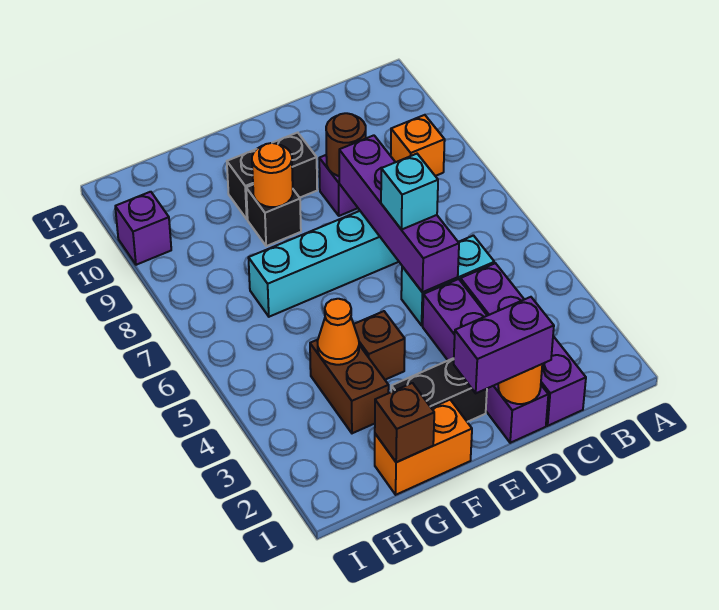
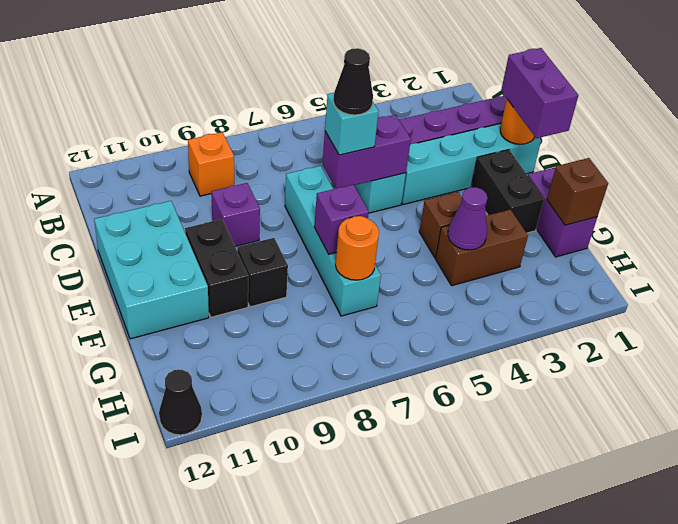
purple 1x4 brick [423,279,548,443] -> cyan 1x4 brick [402,123,541,205]
purple 1x4 brick [339,135,459,292] -> purple 1x2 brick [322,115,411,188]
none -> black 1x1 cone [334,48,373,115]
brown 1x1 round brick [326,113,366,176] -> none
none -> cyan 2x3 brick [94,201,209,339]
orange 1x2 brick [375,400,472,495] -> purple 1x2 brick [528,167,597,257]
orange 1x1 round brick [252,143,293,207] -> orange 1x1 round brick moved to [335,216,379,280]
orange 1x1 cone [317,299,359,365] -> purple 1x1 cone [448,187,488,250]
purple 1x1 brick [115,192,171,265] -> purple 1x1 brick moved to [314,185,369,254]
none -> black 1x1 cone [159,370,202,435]

